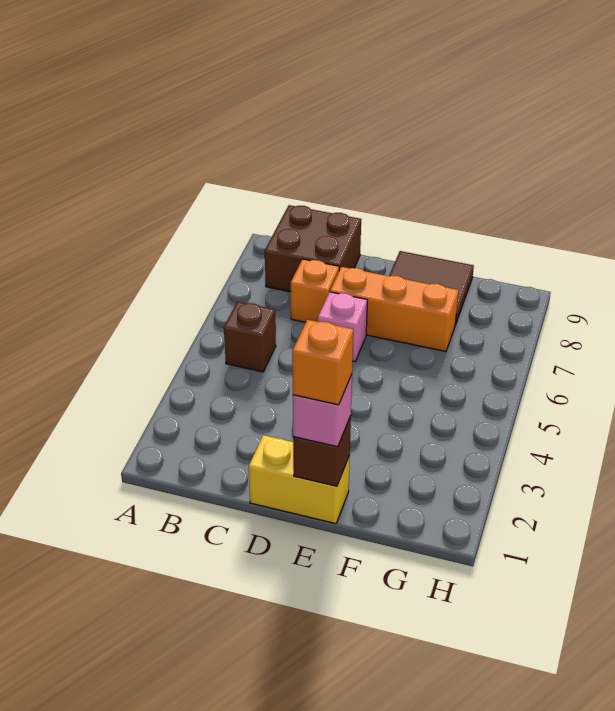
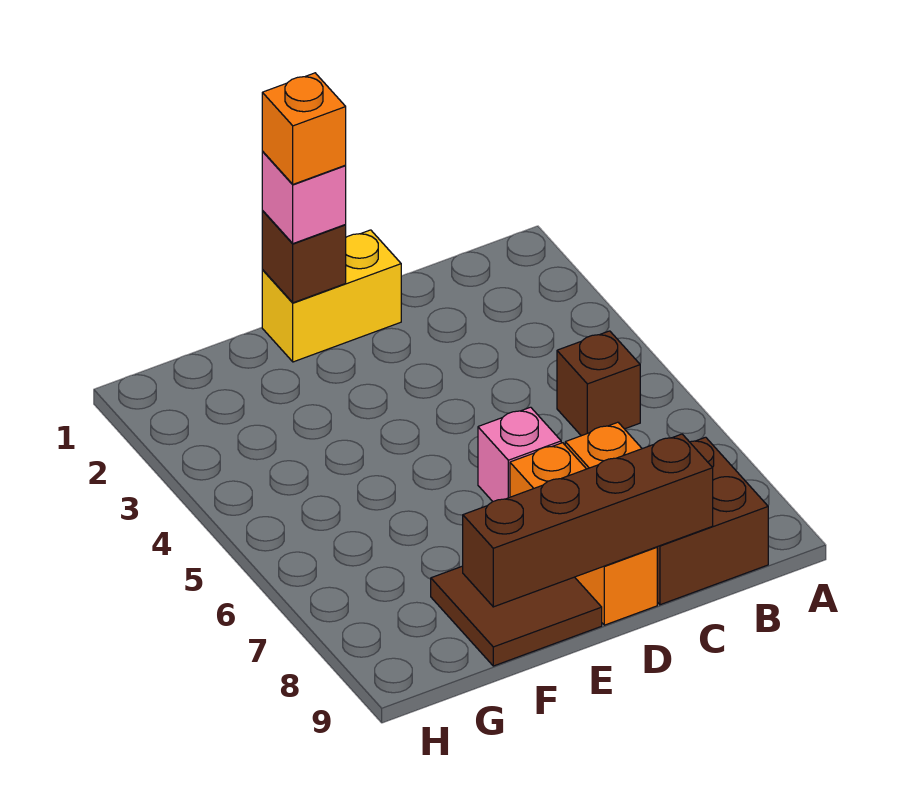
none -> brown 1x4 brick [463,434,713,607]
orange 1x3 brick [330,267,458,351] -> orange 1x3 brick turned to [510,443,657,625]

